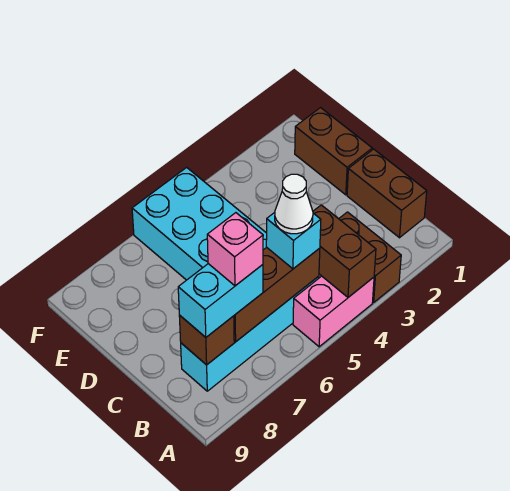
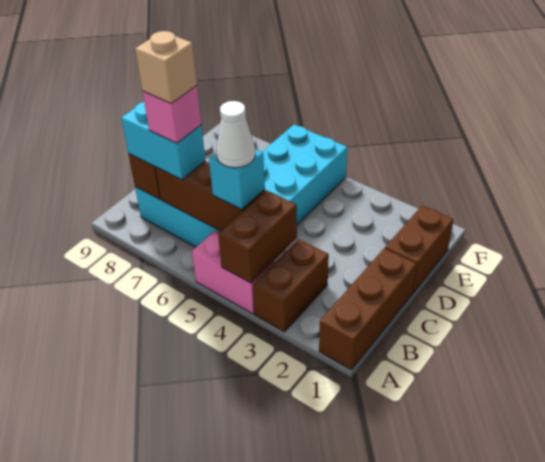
brown 1x2 brick [347,149,427,238] -> brown 1x3 brick [319,248,417,370]
none -> tan 1x1 brick [135,31,197,103]

